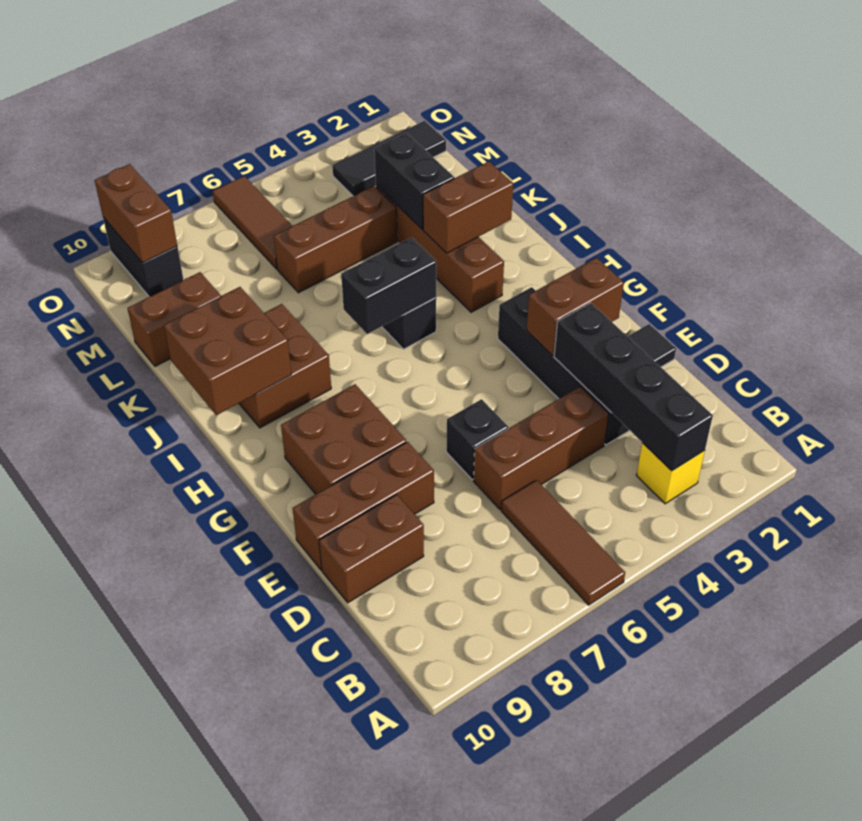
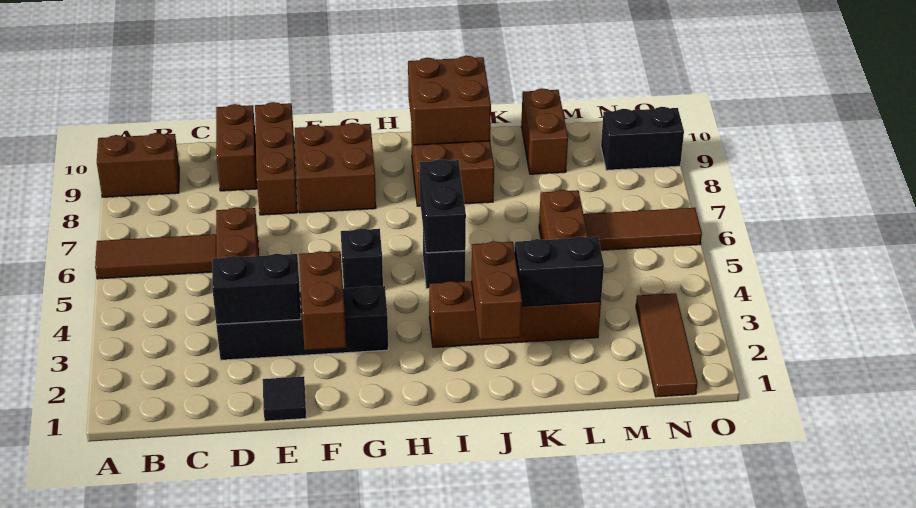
yellow 1x1 brick [636,443,705,504] -> none
black 1x4 brick [554,303,713,471] -> black 1x2 brick [212,254,301,324]
black 1x1 brick [446,399,508,480] -> black 1x1 brick moved to [341,228,383,288]
black 1x3 tile [332,121,446,196] -> brown 1x3 tile [636,293,698,397]
brown 1x2 brick [95,164,177,263] -> brown 1x2 brick moved to [97,133,179,197]

